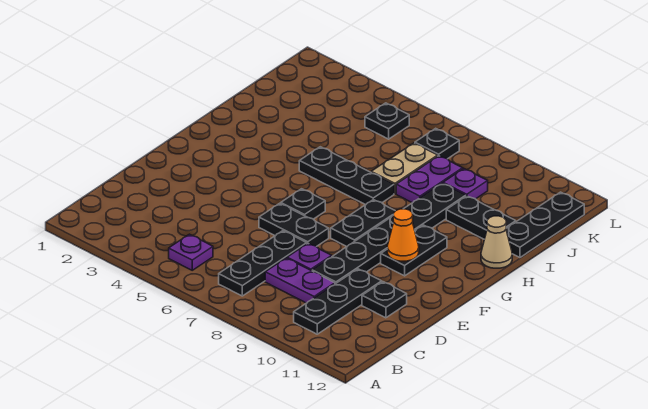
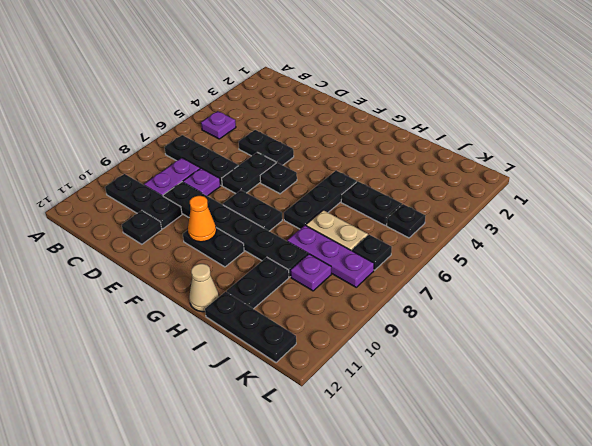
none -> black 1x2 plate [239,130,294,165]
none -> black 1x2 plate [341,181,402,226]
purple 1x2 plate [396,156,463,203] -> purple 1x3 plate [287,225,374,287]

